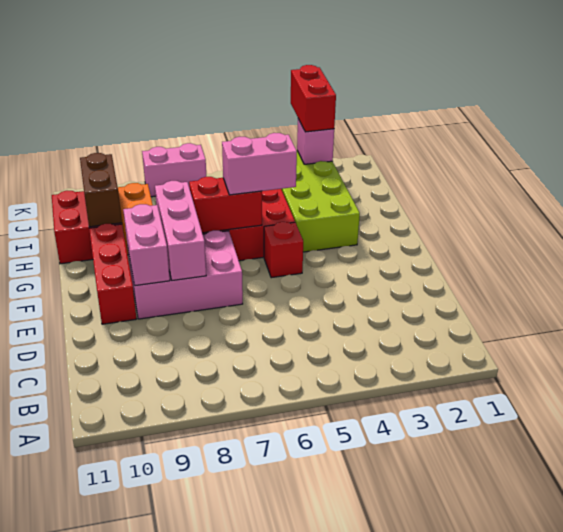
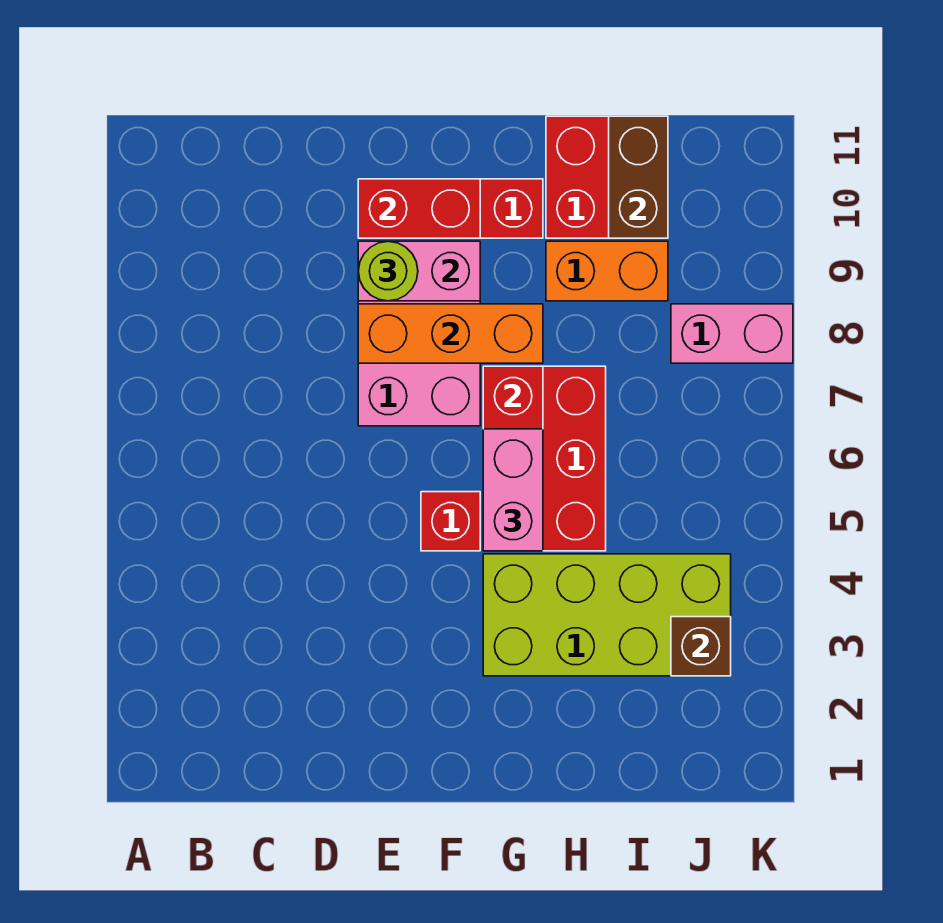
pink 1x3 brick [155,181,206,280] -> orange 1x3 brick [358,304,543,363]
none -> lime 1x1 round brick [358,241,418,301]
brown 1x2 brick [80,153,122,227] -> brown 1x2 brick turned to [609,116,668,238]
pink 1x1 brick [297,119,334,164] -> brown 1x1 brick [671,617,731,676]
red 1x2 brick [291,65,336,132] -> red 1x2 brick moved to [358,179,480,238]
pink 1x2 brick [142,143,206,197] -> pink 1x2 brick turned to [671,304,793,363]

